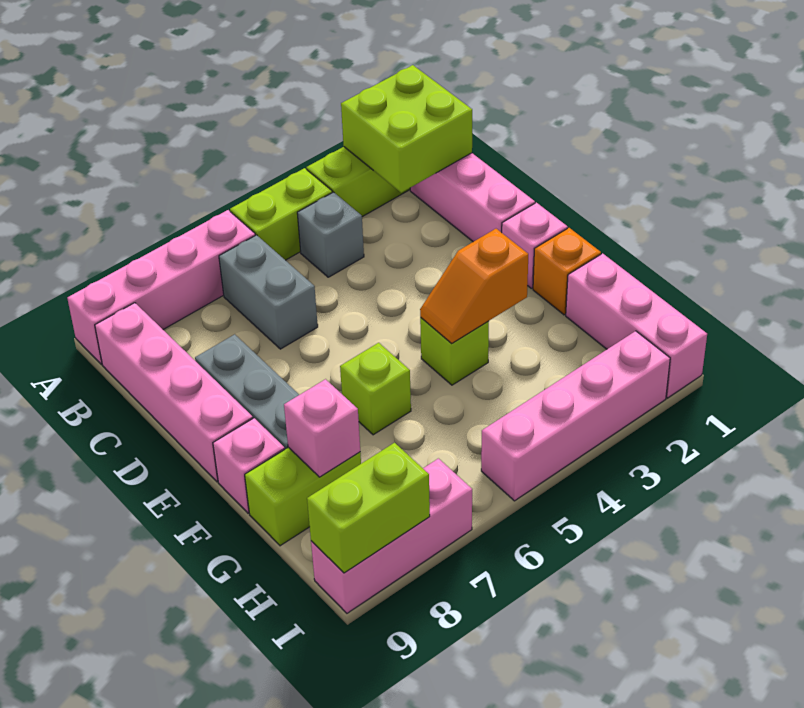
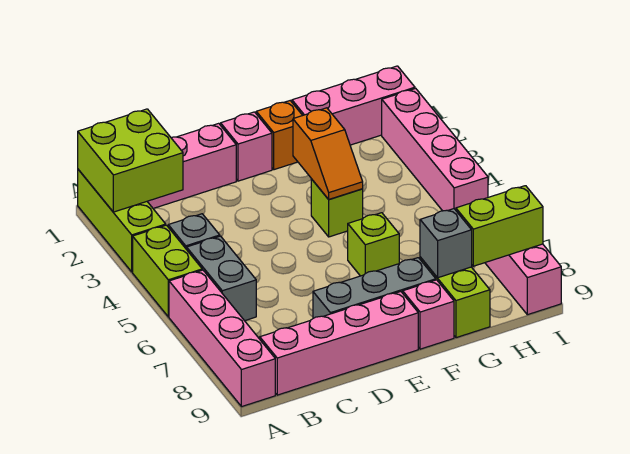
grey 1x2 brick [219,235,318,349] -> grey 1x2 brick turned to [187,236,256,321]
pink 1x1 brick [284,379,360,477] -> grey 1x1 brick [420,209,472,278]
lime 1x2 brick [307,443,430,573] -> lime 1x2 brick turned to [456,186,543,266]

